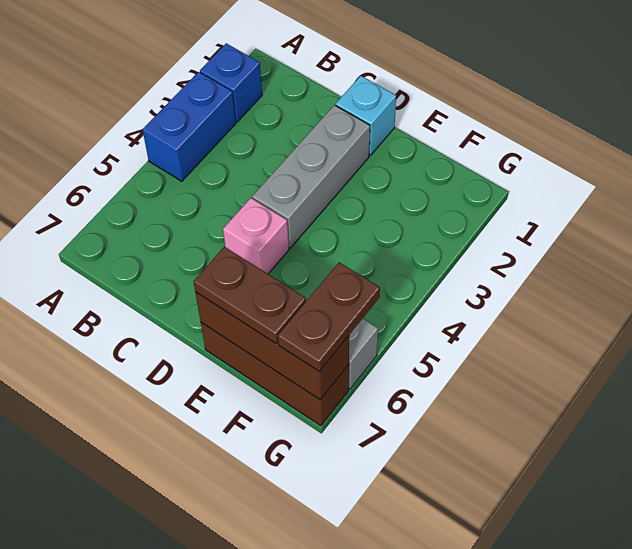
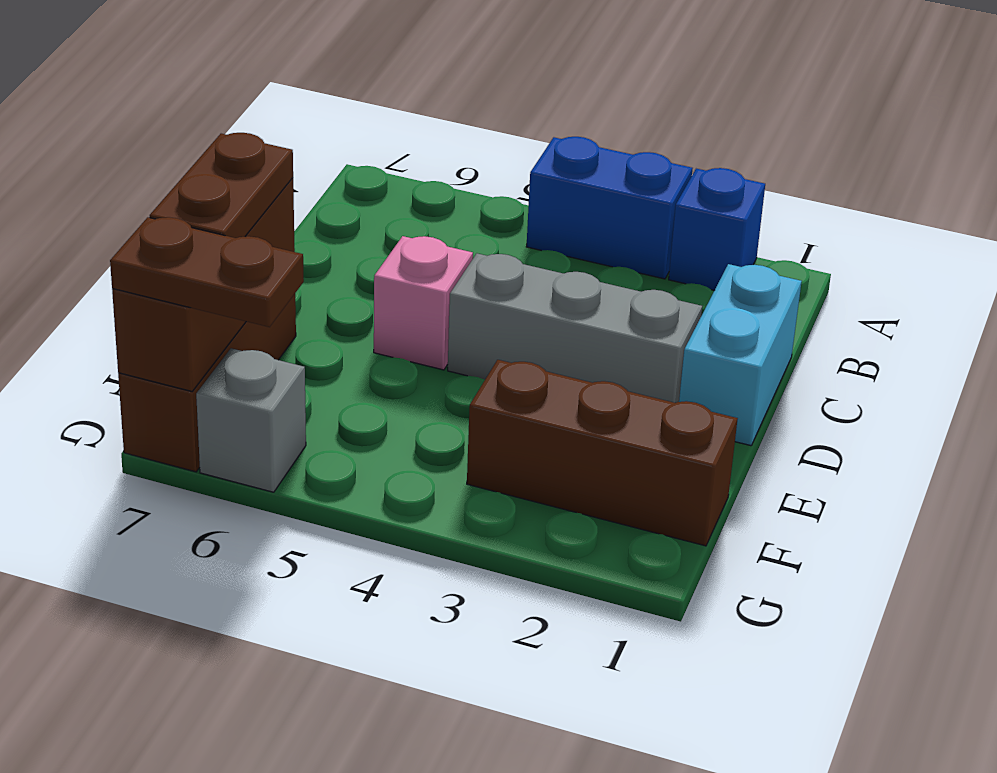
cyan 1x1 brick [336,76,396,155] -> cyan 1x2 brick [679,264,802,446]
none -> brown 1x3 brick [467,360,738,546]

